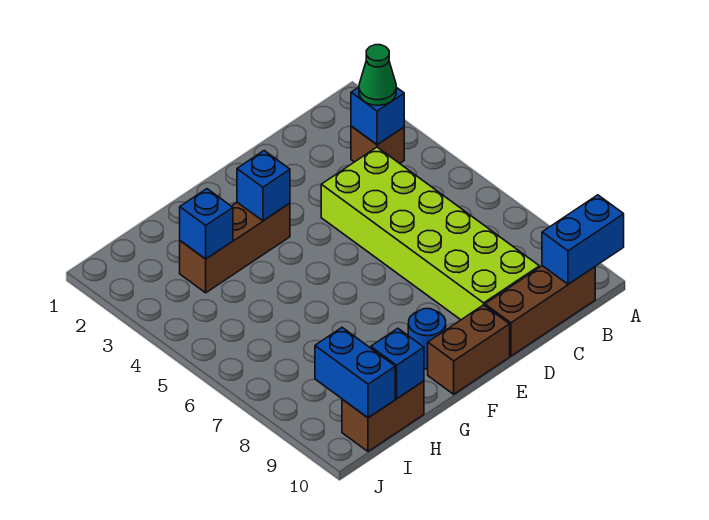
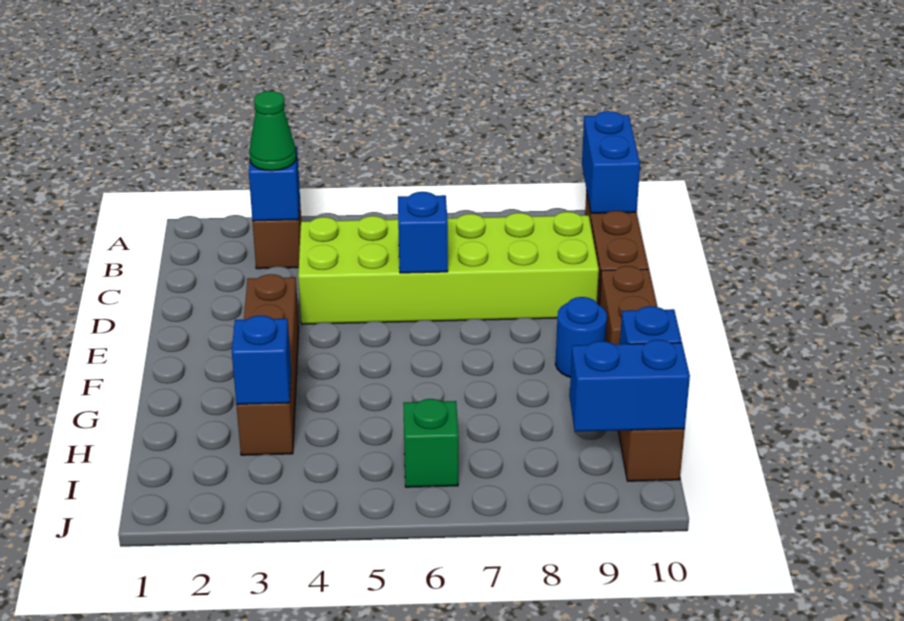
brown 1x3 brick [180,202,290,293] -> brown 1x4 brick [236,274,299,455]
blue 1x1 brick [237,151,290,221] -> blue 1x1 brick moved to [398,192,448,273]
none -> green 1x1 brick [403,399,459,487]

